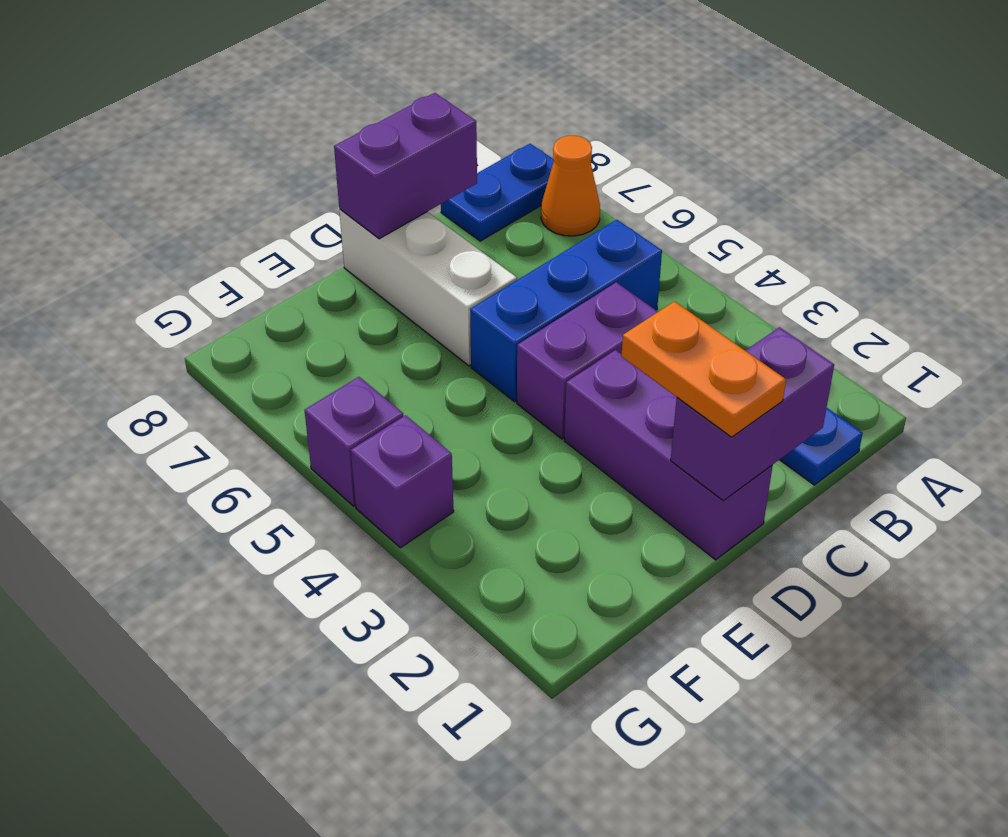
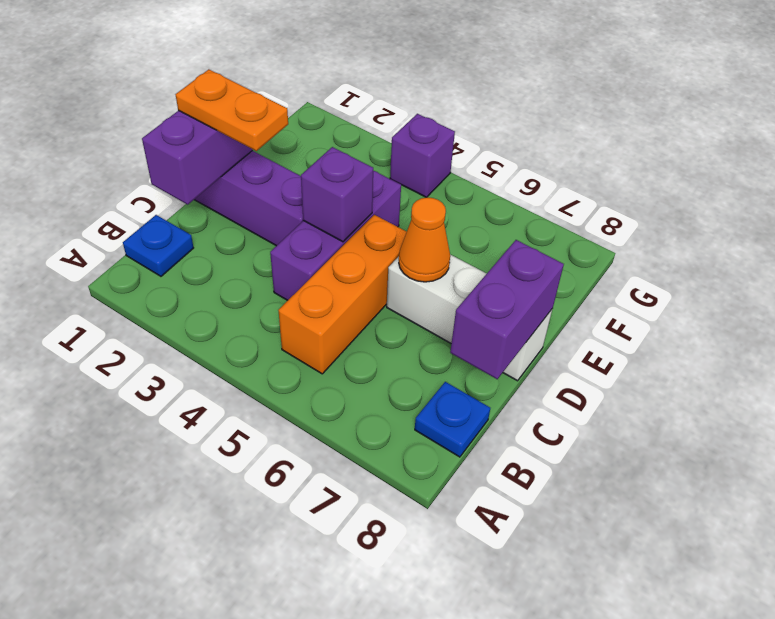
orange 1x1 cone [541,136,600,236] -> orange 1x1 cone moved to [399,197,450,282]
blue 1x2 plate [441,144,554,241] -> blue 1x1 plate [415,382,490,457]
blue 1x3 brick [470,220,662,402] -> orange 1x3 brick [278,215,407,374]
purple 1x2 brick [517,282,658,439] -> purple 1x3 brick [270,171,401,300]
purple 1x1 brick [305,377,403,506] -> purple 1x1 brick moved to [301,147,373,242]

